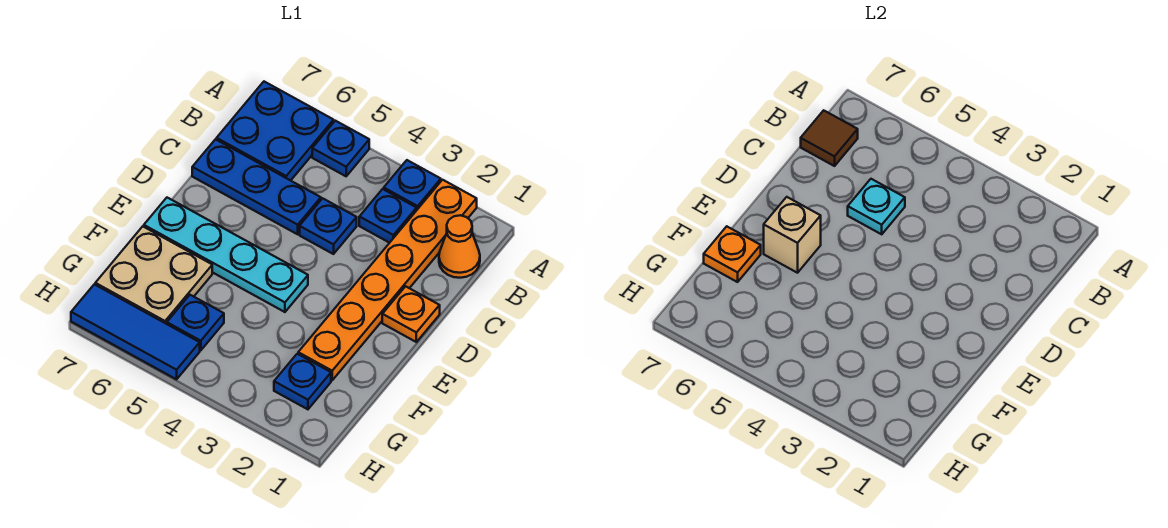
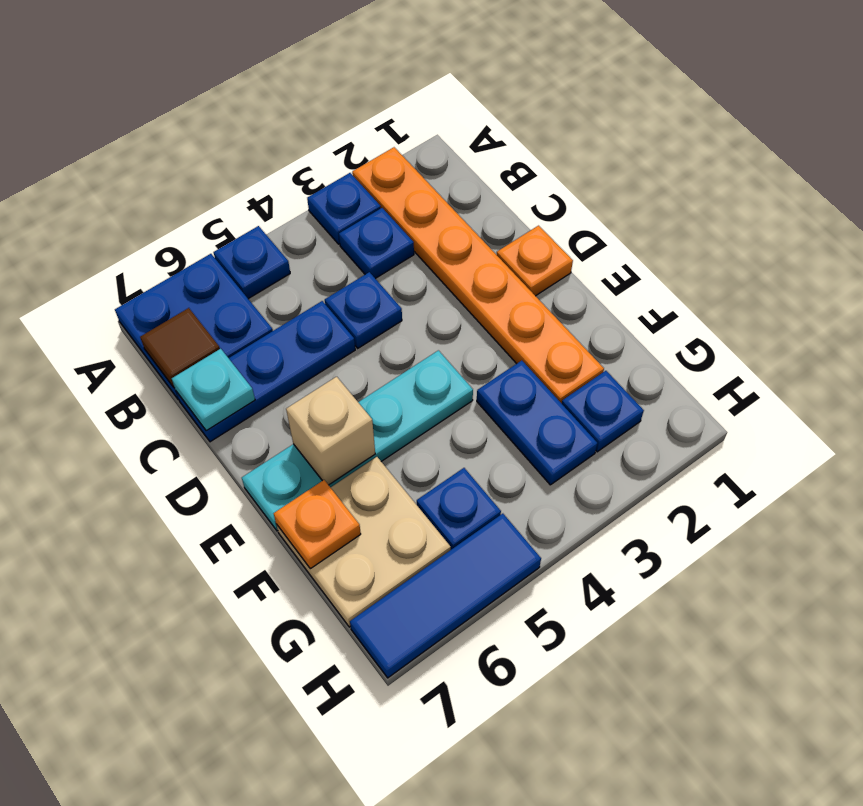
orange 1x1 cone [439,215,480,278] -> none
cyan 1x1 plate [848,179,905,234] -> cyan 1x1 plate moved to [172,349,255,431]
none -> blue 1x2 plate [477,361,597,485]

